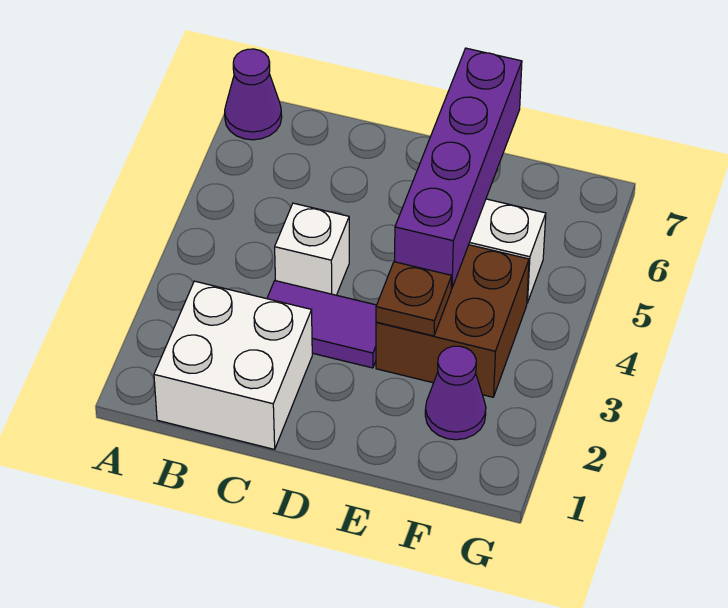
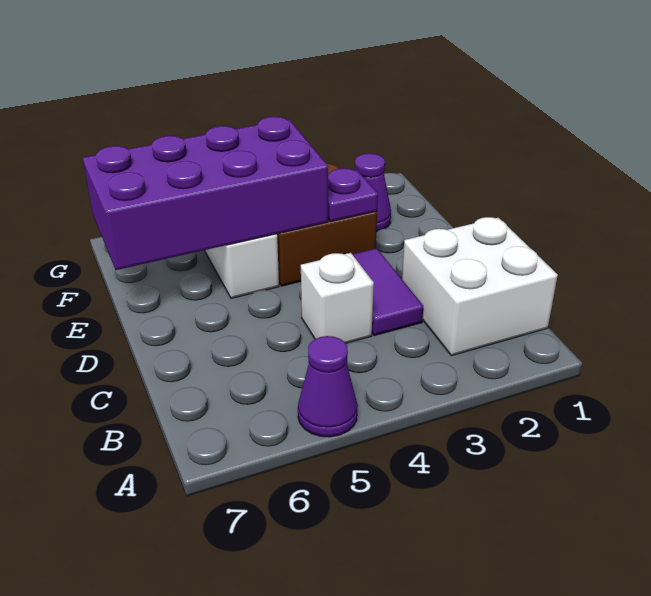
purple 1x1 cone [225,49,282,140] -> purple 1x1 cone moved to [298,336,358,437]
brown 1x1 plate [376,262,452,336] -> purple 1x1 plate [328,168,378,222]
purple 1x4 brick [395,48,522,288] -> purple 2x4 brick [83,117,328,270]

